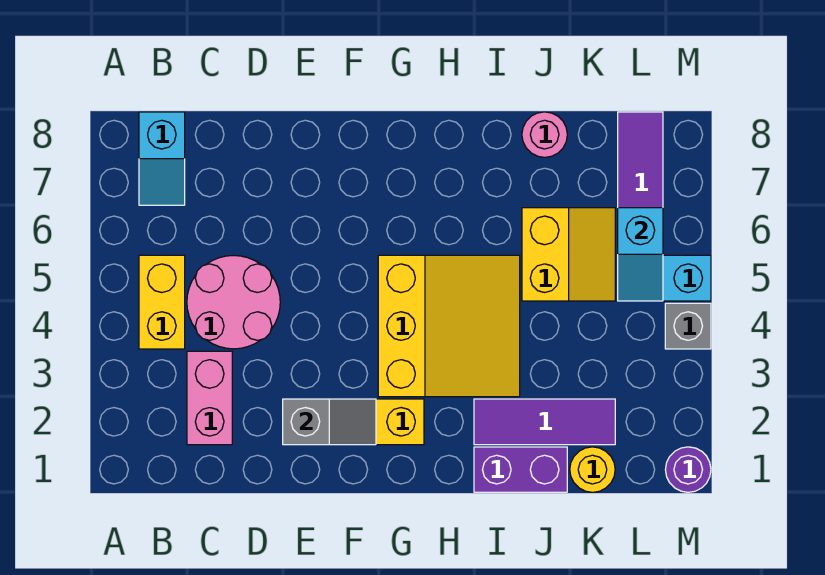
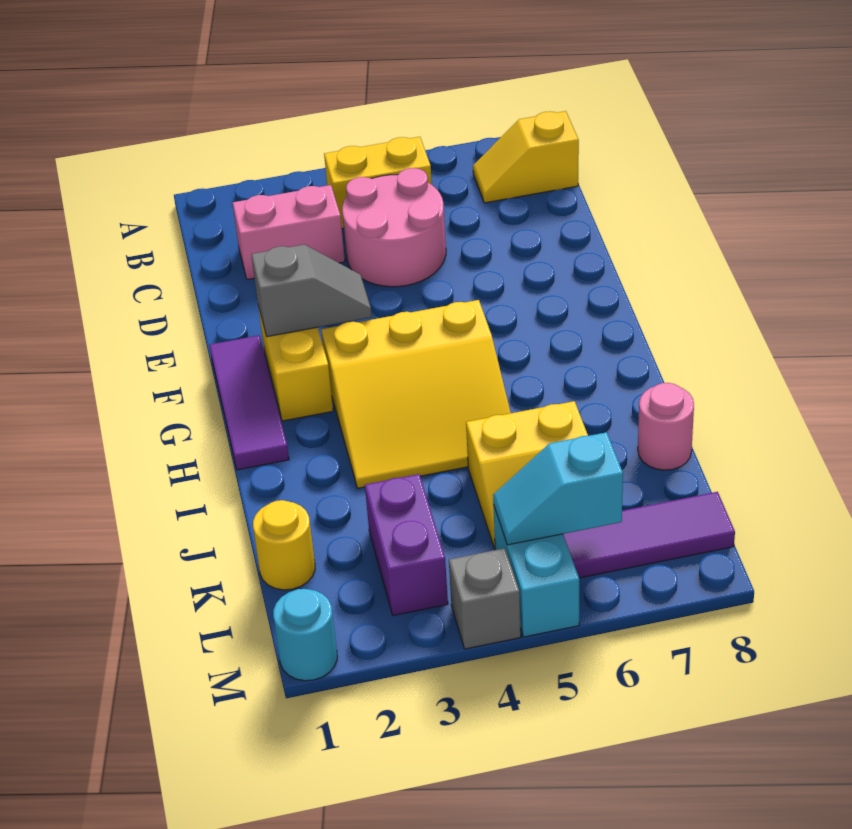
cyan 1x2 slope [139,112,185,205] -> yellow 1x2 slope [473,111,579,203]
grey 1x2 slope [283,399,376,445] -> grey 1x2 slope turned to [251,245,372,337]
purple 1x2 brick [474,447,567,492] -> purple 1x2 brick moved to [365,474,448,615]
purple 1x3 tile [474,399,615,445] -> purple 1x3 tile moved to [210,335,289,470]
purple 1x1 round brick [665,447,711,492] -> cyan 1x1 round brick [273,589,337,681]

